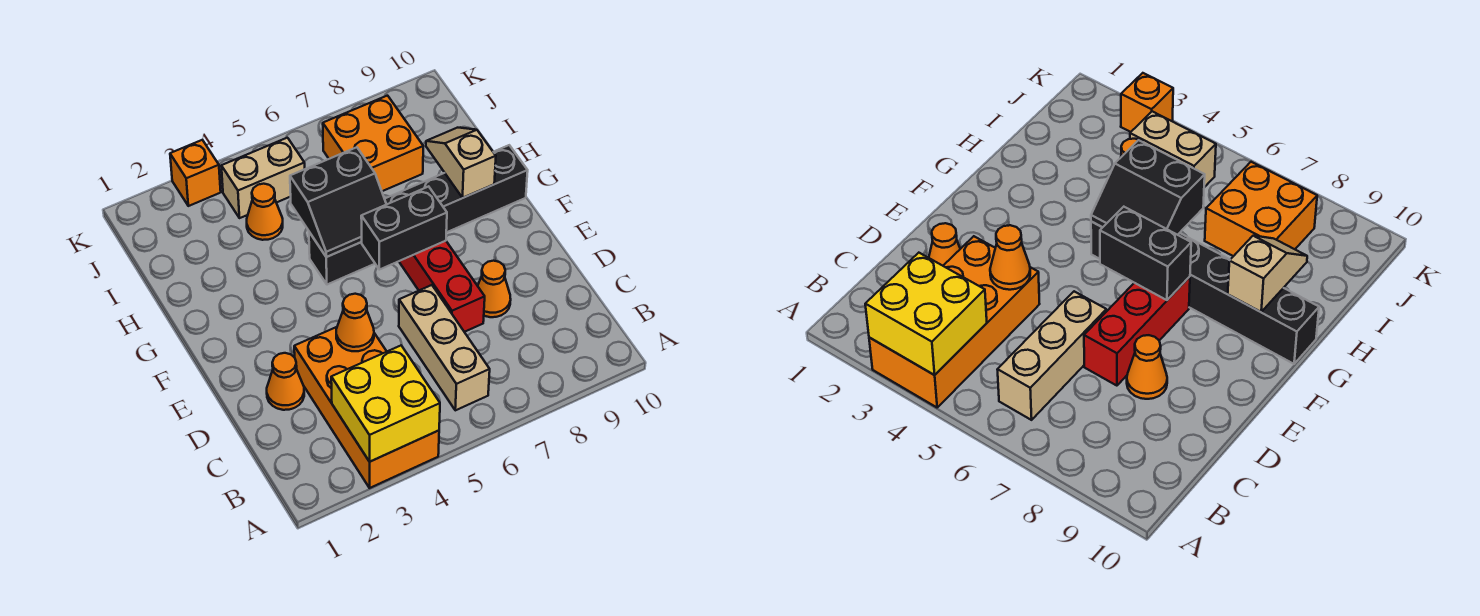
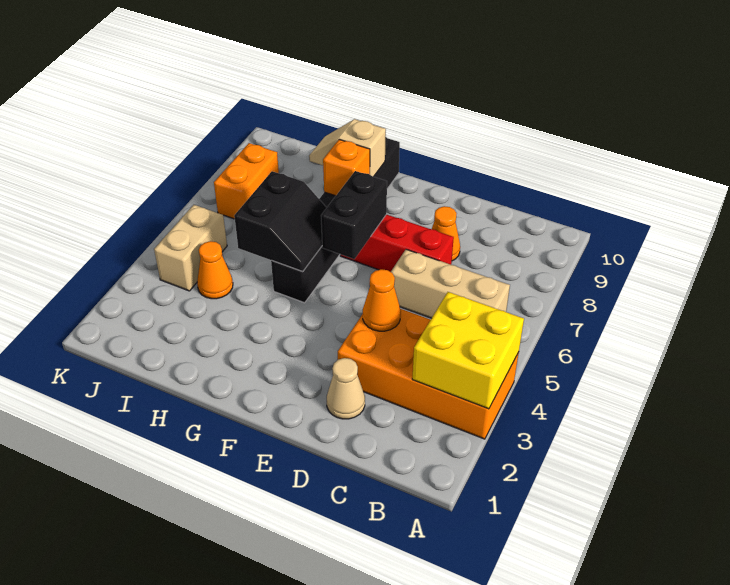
orange 1x1 cone [267,353,304,410] -> tan 1x1 cone [327,358,365,419]
orange 2x2 brick [323,96,423,191] -> orange 1x2 brick [214,143,279,219]
orange 1x1 brick [170,140,221,206] -> orange 1x1 brick moved to [323,139,370,196]

